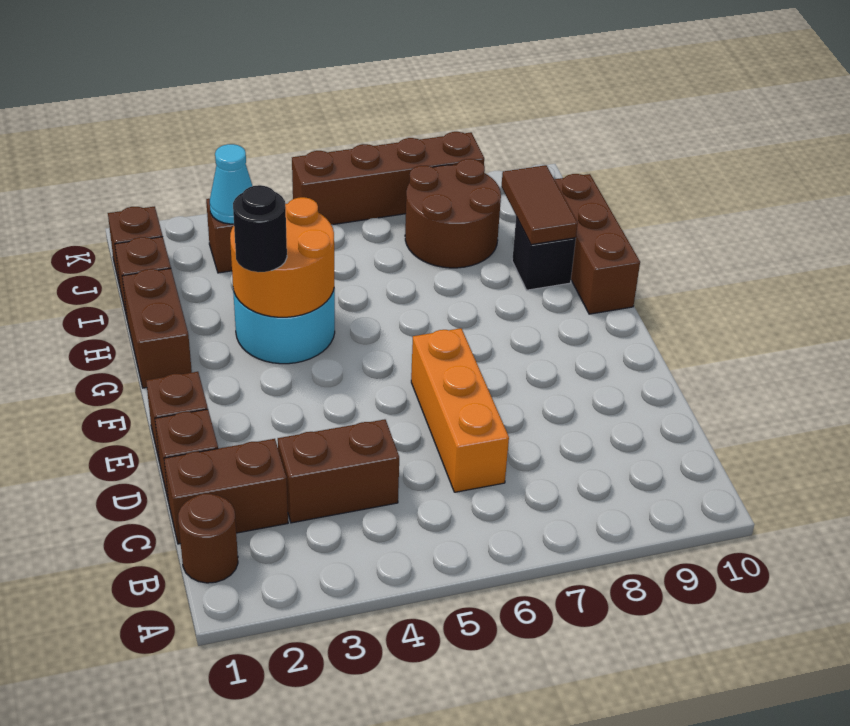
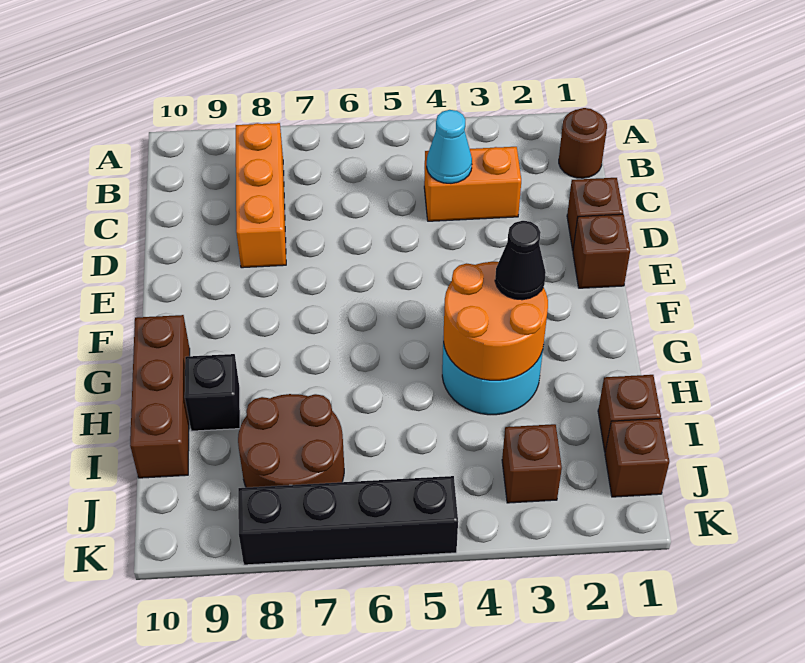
brown 1x2 brick [164,439,288,544] -> none
brown 1x2 brick [278,419,399,523] -> orange 1x2 brick [424,147,521,221]
orange 1x3 brick [411,328,509,492] -> orange 1x3 brick moved to [236,123,286,268]
brown 1x2 brick [122,268,192,388] -> none
black 1x1 round brick [233,185,287,272] -> black 1x1 cone [495,221,546,300]
brown 1x2 tile [501,165,578,245] -> none
cyan 1x1 cone [210,144,252,224] -> cyan 1x1 cone moved to [427,110,472,183]
brown 1x4 brick [292,132,484,225] -> black 1x4 brick [238,476,458,565]

